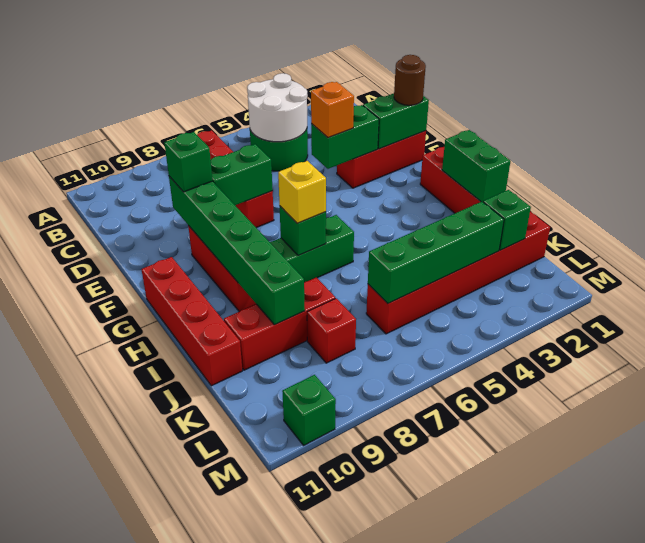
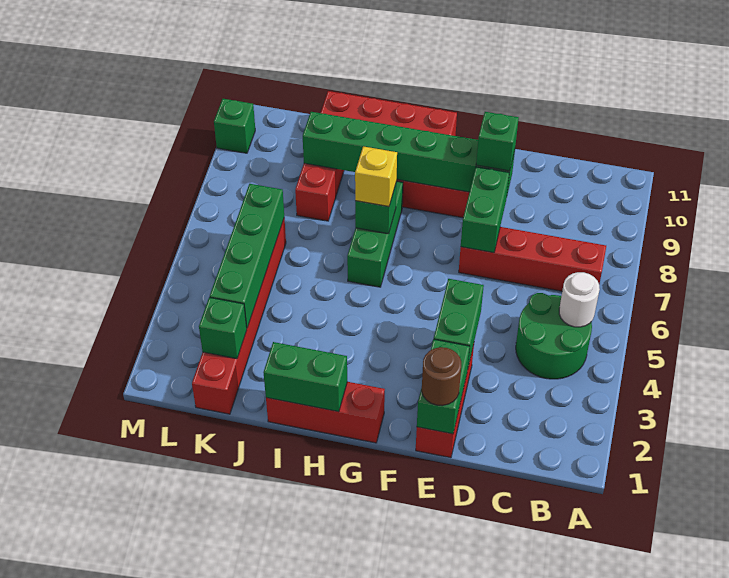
white 2x2 round brick [247,73,308,142] -> white 1x1 round brick [559,272,600,327]
orange 1x1 brick [311,82,354,138] -> none
red 1x1 brick [307,298,356,363] -> none

